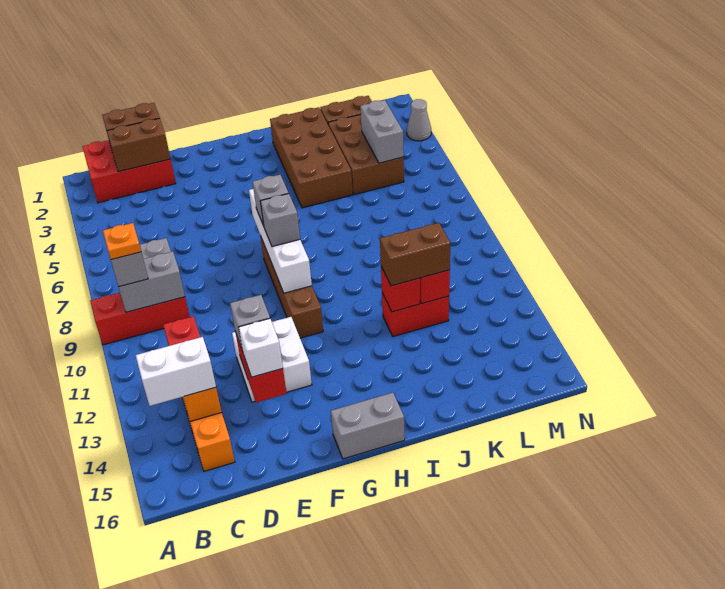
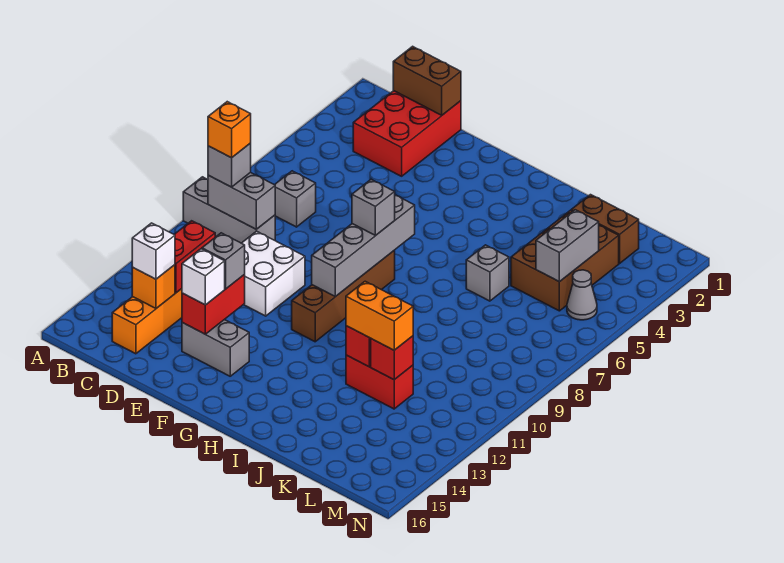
red 1x3 brick [90,293,190,345] -> grey 1x3 brick [183,177,275,243]
red 2x3 brick [83,140,176,203] -> red 2x3 brick turned to [353,91,461,176]
orange 1x1 plate [103,223,141,260] -> orange 1x1 brick [208,102,251,158]
white 1x2 brick [136,337,216,406] -> white 1x1 brick [132,223,175,279]
brown 1x2 brick [107,118,170,172] -> none
white 2x2 brick [232,317,312,402] -> white 2x2 brick moved to [242,231,305,316]
white 1x4 brick [249,189,312,293] -> grey 1x4 brick [312,195,415,297]
grey 1x1 brick [260,194,300,247] -> grey 1x1 brick moved to [466,245,509,301]
grey 1x2 brick [331,393,405,459] -> grey 1x2 brick moved to [182,320,249,376]
brown 2x4 brick [270,107,353,208] -> none
brown 1x2 brick [380,223,450,286] -> orange 1x2 brick [346,281,413,350]
grey 1x1 cone [407,99,431,141] -> grey 1x1 cone moved to [567,270,597,320]

